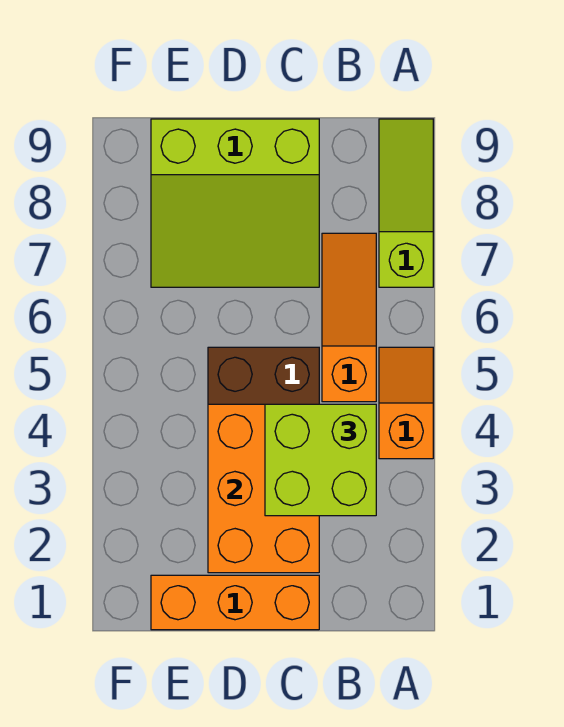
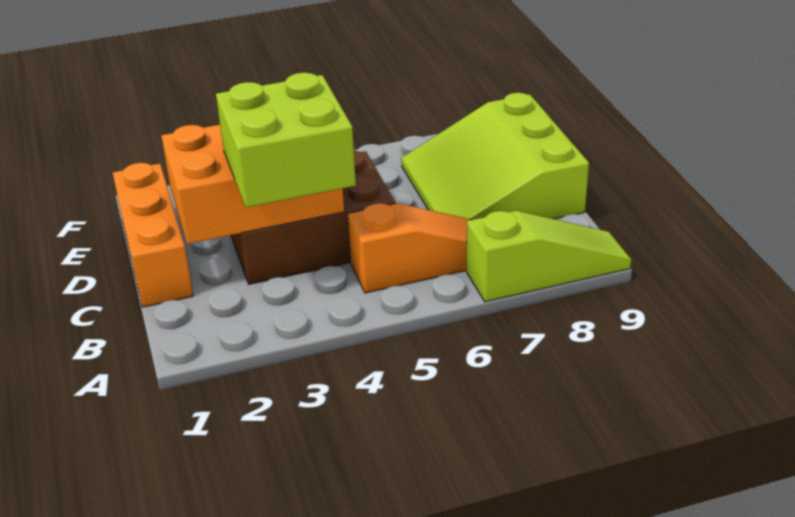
orange 1x2 slope [379,347,433,459] -> none

